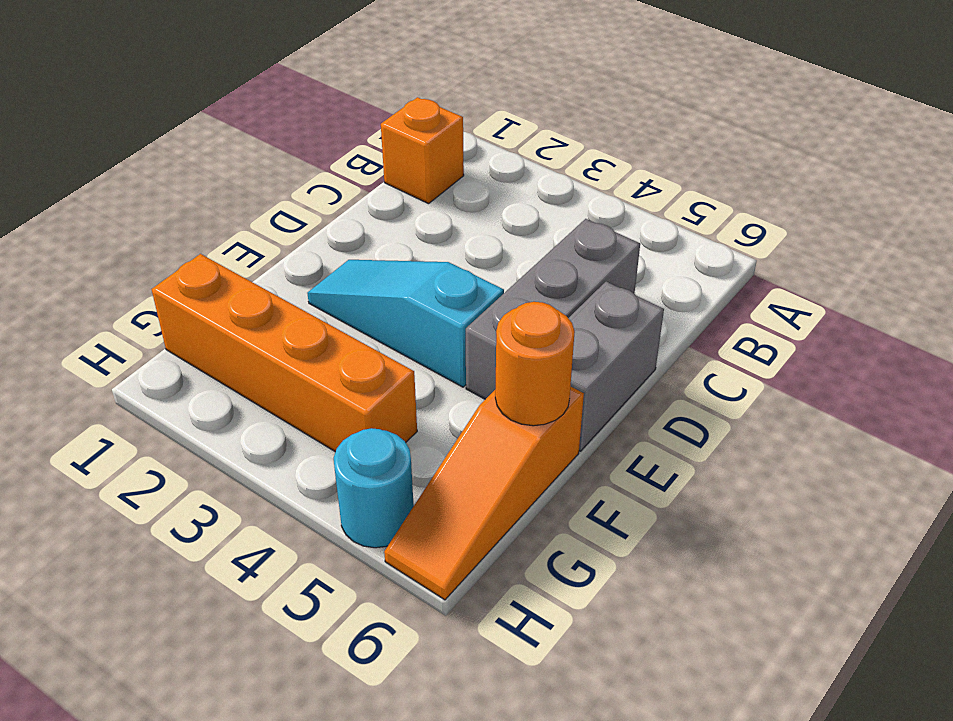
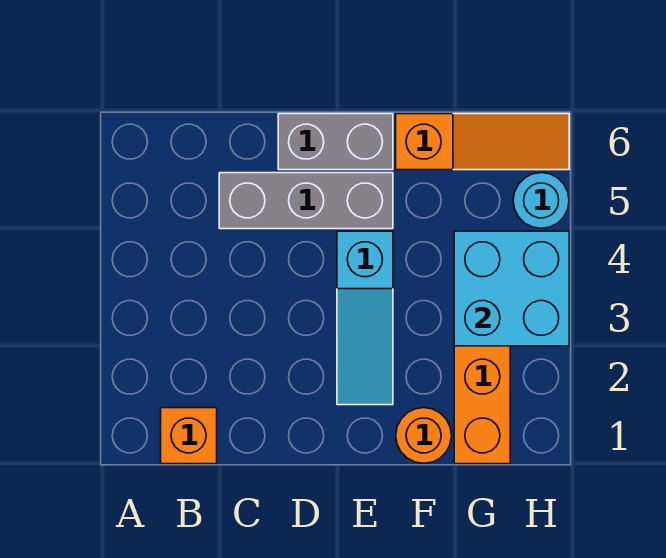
orange 1x1 round brick [495,302,575,426] -> orange 1x1 round brick moved to [396,408,452,463]
none -> cyan 2x2 brick [454,231,569,346]

